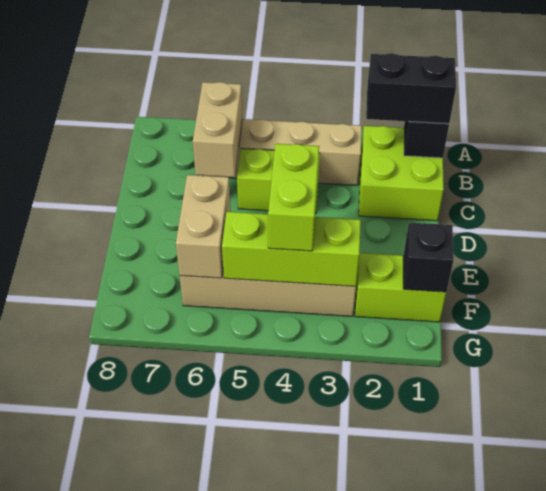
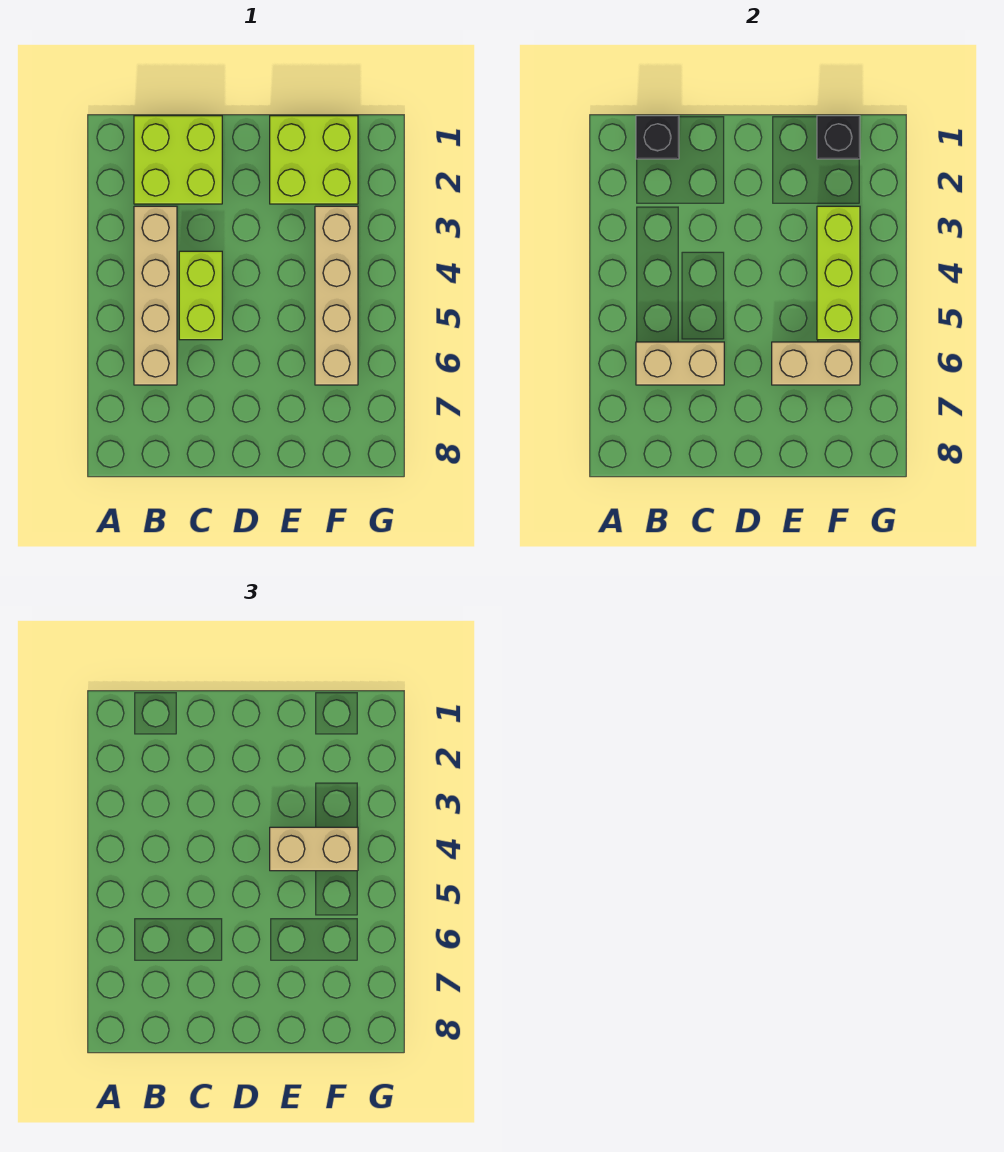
black 1x2 brick [366,53,456,124] -> none
lime 1x2 brick [268,144,319,251] -> tan 1x2 brick [270,827,358,871]
lime 1x2 brick [355,253,446,322] -> lime 2x2 brick [270,116,358,204]

